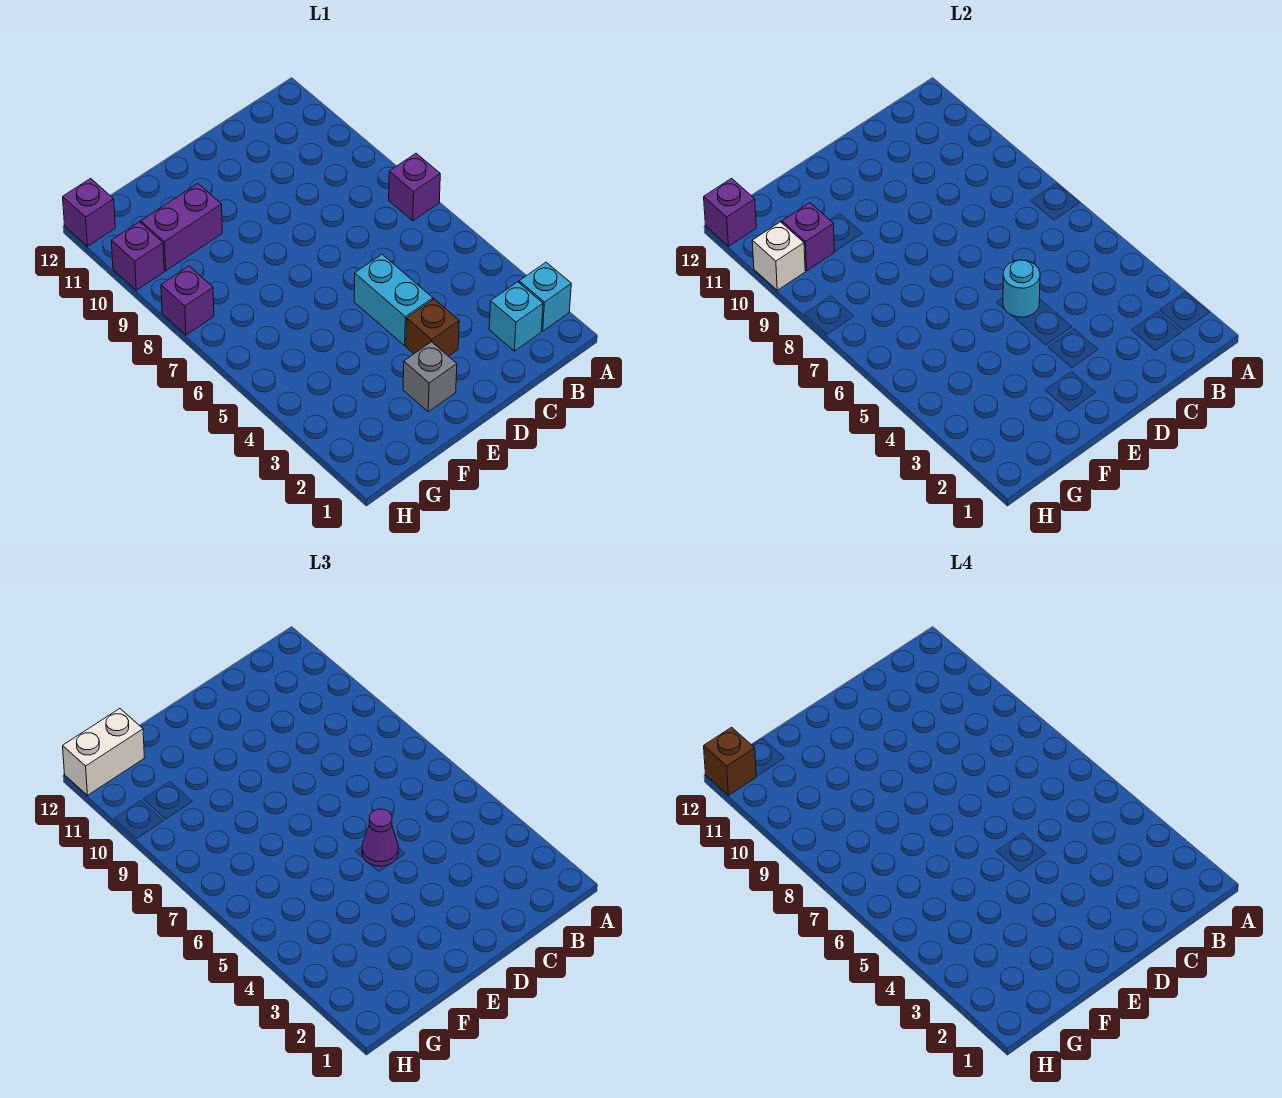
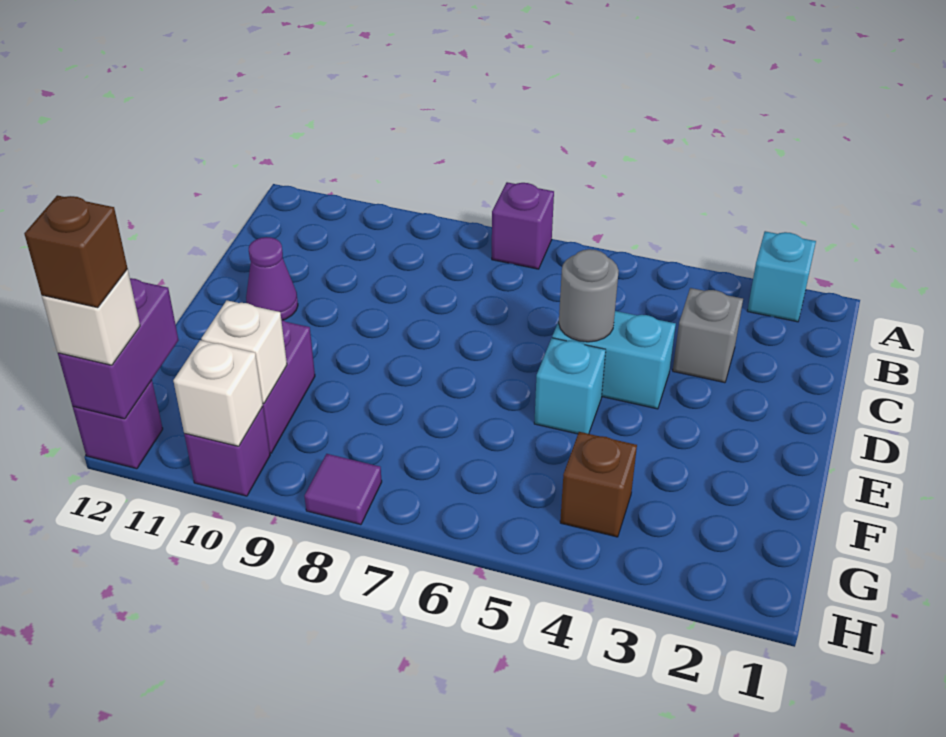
cyan 1x1 brick [489,282,543,351] -> cyan 1x1 brick moved to [534,338,606,434]
brown 1x1 brick [406,299,459,356] -> brown 1x1 brick moved to [560,432,637,537]
cyan 1x1 round brick [1003,260,1040,317] -> grey 1x1 round brick [559,249,619,342]
purple 1x1 cone [362,809,399,866] -> purple 1x1 cone moved to [246,237,298,320]
grey 1x1 brick [403,342,457,412] -> grey 1x1 brick moved to [673,288,743,383]
purple 1x1 brick [782,203,834,271] -> white 1x1 brick [201,300,287,403]
white 1x2 brick [63,709,144,795] -> white 1x1 brick [42,269,140,365]
purple 1x1 brick [161,266,214,335] -> purple 1x1 tile [304,454,382,525]
purple 1x1 brick [704,178,756,246] -> purple 1x2 brick [58,278,179,419]

